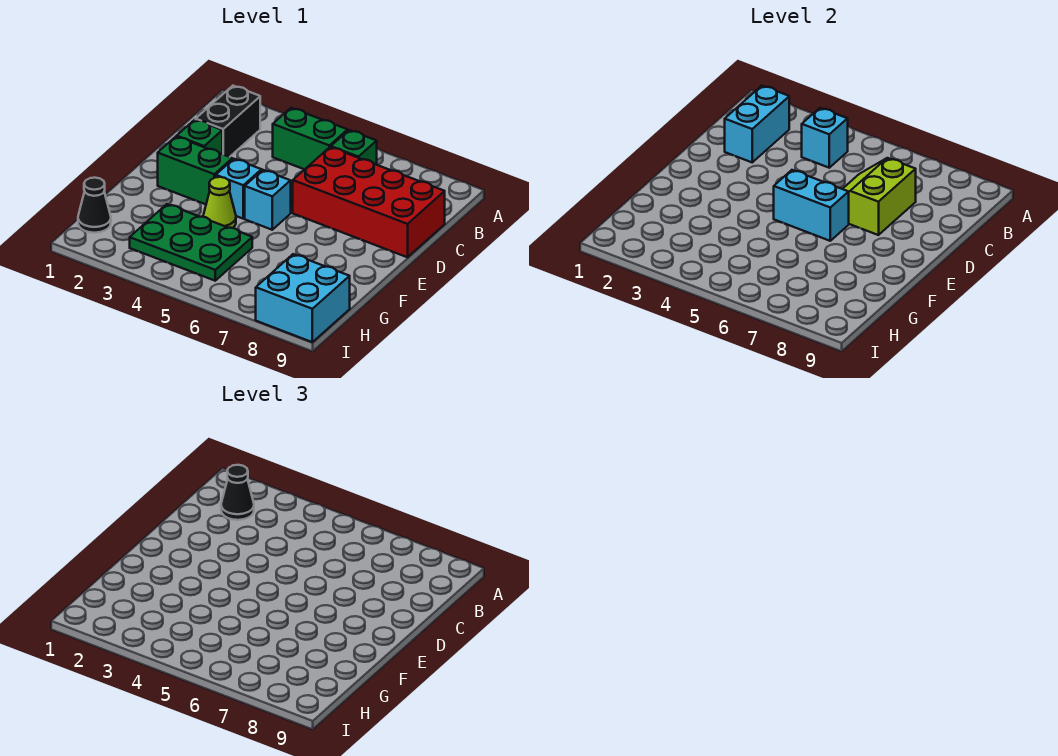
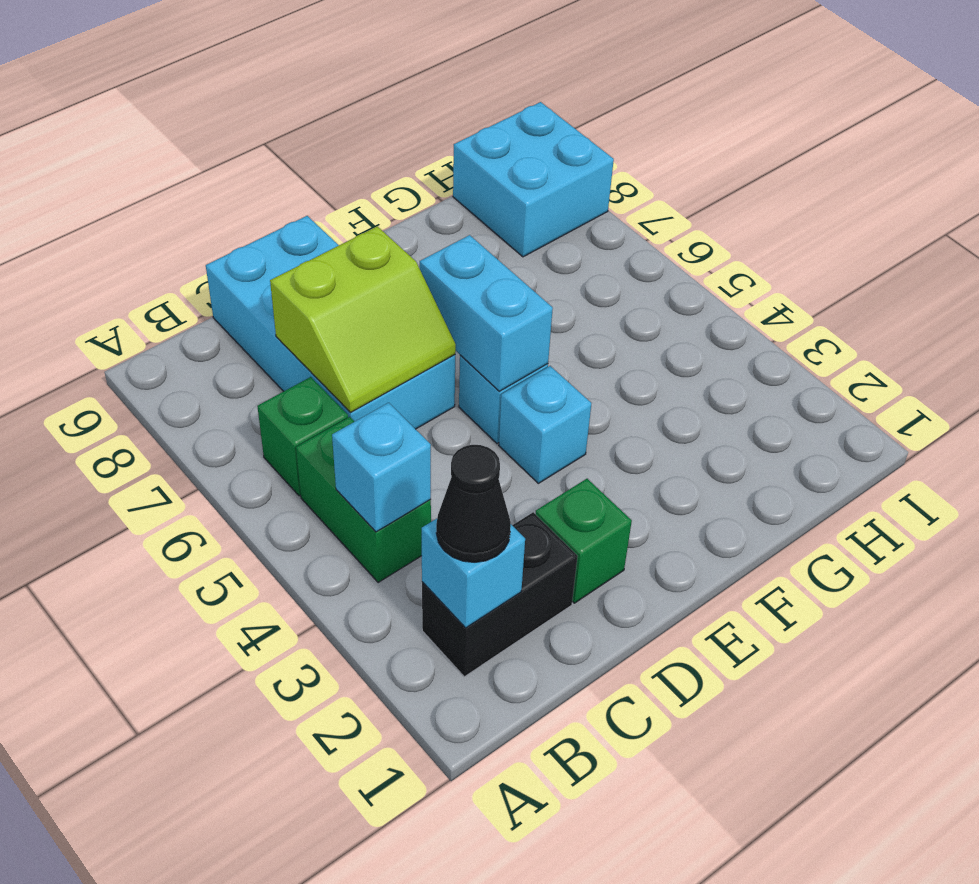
cyan 1x2 brick [725,86,789,162] -> cyan 1x1 brick [422,519,525,628]
red 2x4 brick [293,147,445,257] -> cyan 2x4 brick [206,216,455,429]
green 1x2 brick [158,137,232,204] -> none
lime 1x1 cone [203,177,236,228] -> none
green 2x3 plate [130,204,252,281] -> none
black 1x1 cone [78,178,111,233] -> none

